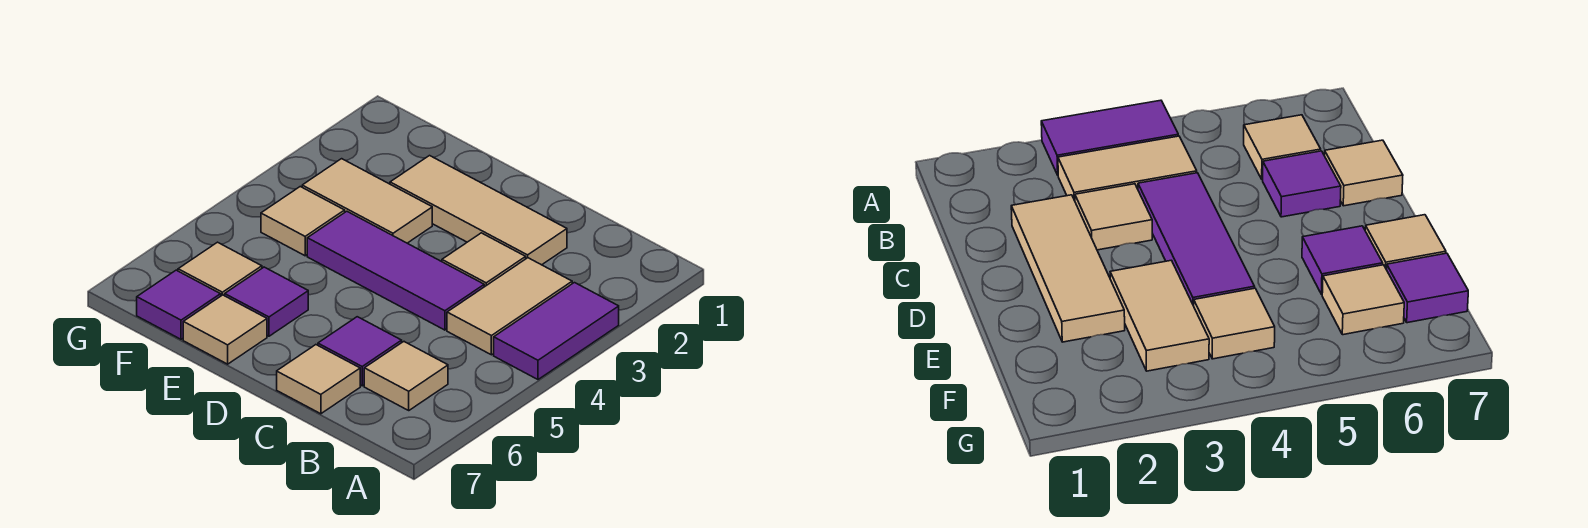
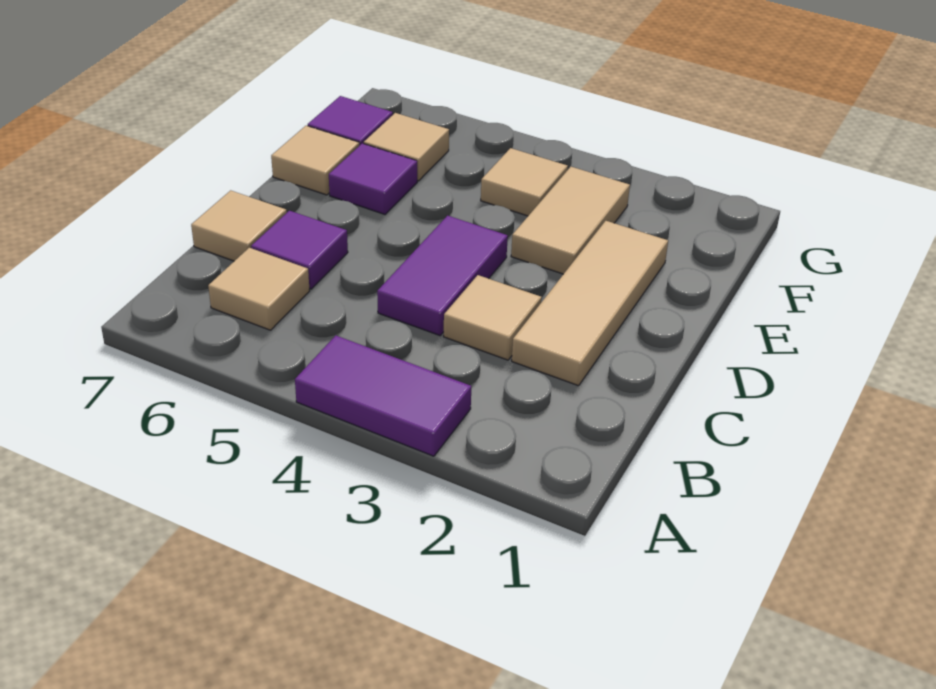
tan 1x2 tile [447,258,572,355] -> none
purple 1x3 tile [307,211,484,330] -> purple 1x2 tile [377,216,508,336]

